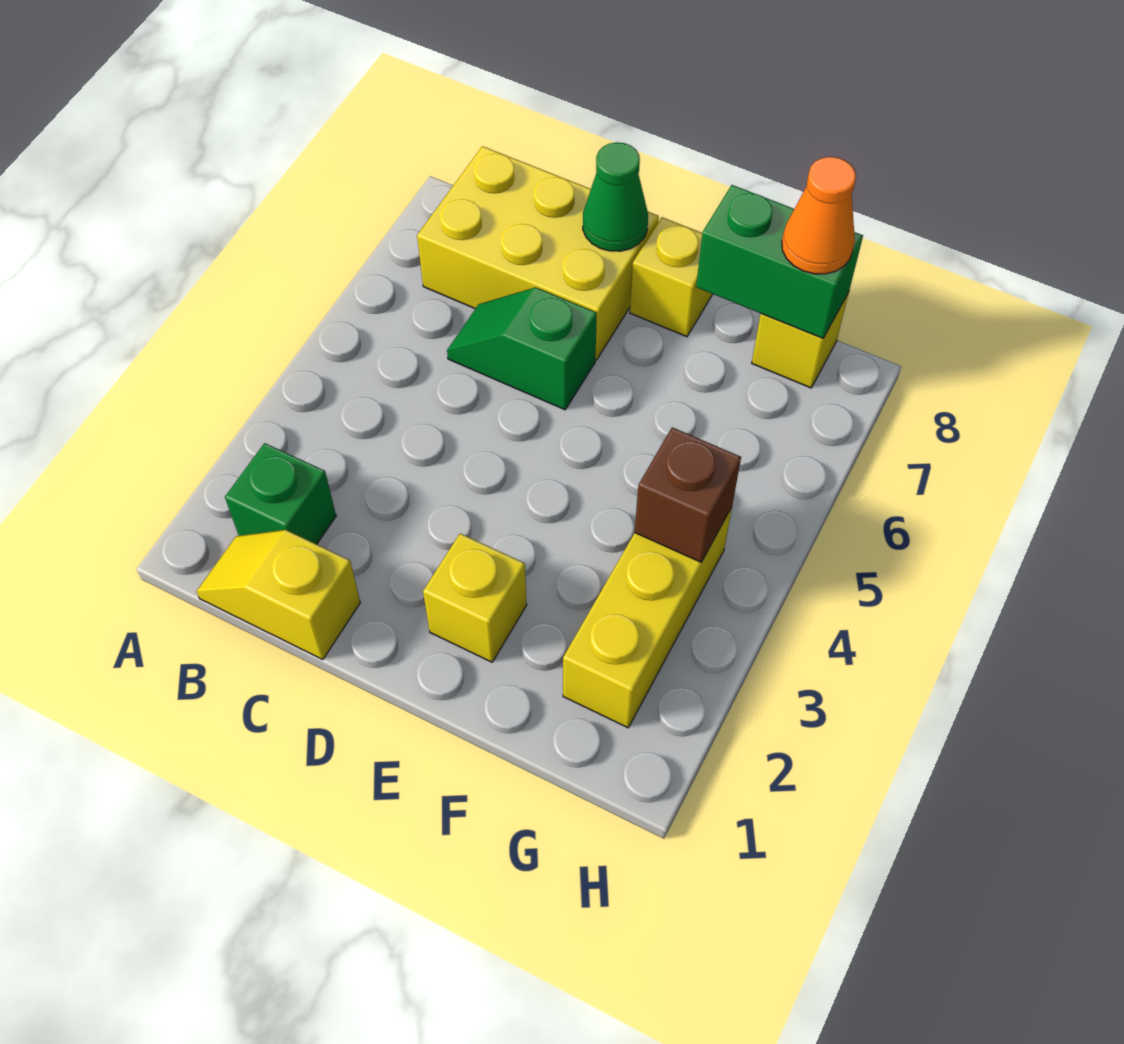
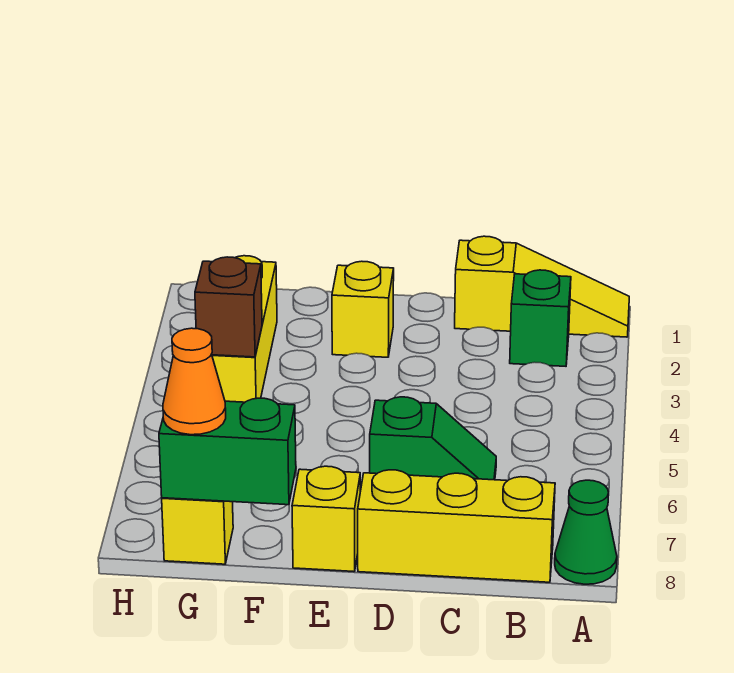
yellow 1x2 slope [197,530,360,660] -> yellow 1x3 slope [455,236,629,337]
yellow 2x3 brick [417,146,659,360] -> yellow 1x3 brick [358,470,555,582]
green 1x1 cone [583,142,648,251] -> green 1x1 cone moved to [555,480,617,584]

